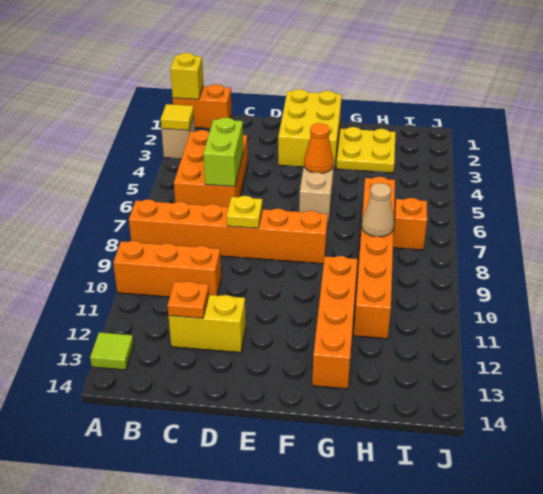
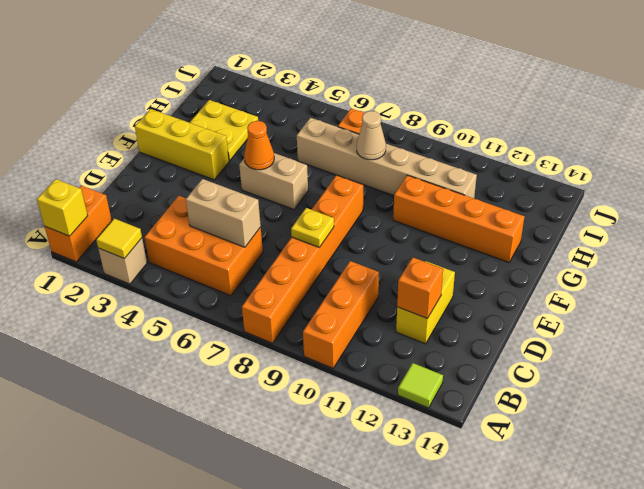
lime 1x2 brick [203,117,243,187] -> tan 1x2 brick [186,179,261,247]
orange 1x1 plate [168,281,209,318] -> orange 1x1 brick [397,258,443,318]
yellow 2x3 brick [278,89,342,169] -> yellow 1x3 brick [135,109,229,180]
orange 1x6 brick [354,177,395,339] -> tan 1x6 brick [297,118,477,198]

